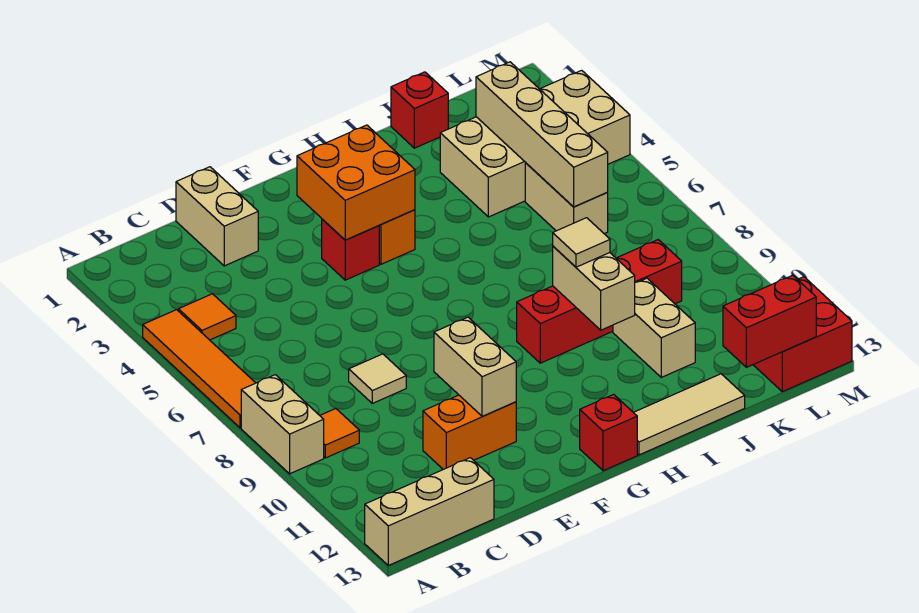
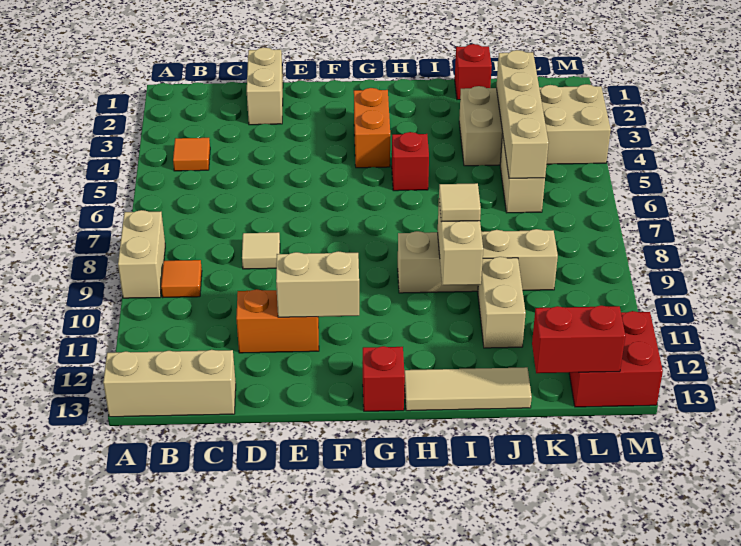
orange 1x4 tile [143,310,255,428] -> none
tan 1x2 brick [434,317,516,417] -> tan 1x2 brick turned to [276,251,359,317]
orange 2x2 brick [297,125,415,240] -> none
red 1x1 brick [322,219,379,280] -> red 1x1 brick moved to [392,132,429,191]
red 1x4 brick [517,240,682,363] -> tan 1x4 brick [398,229,558,293]

